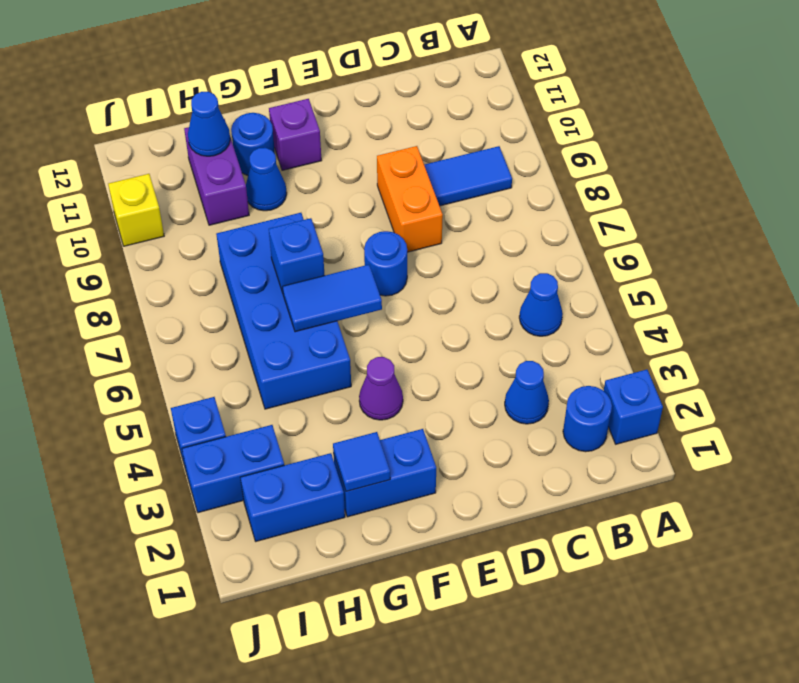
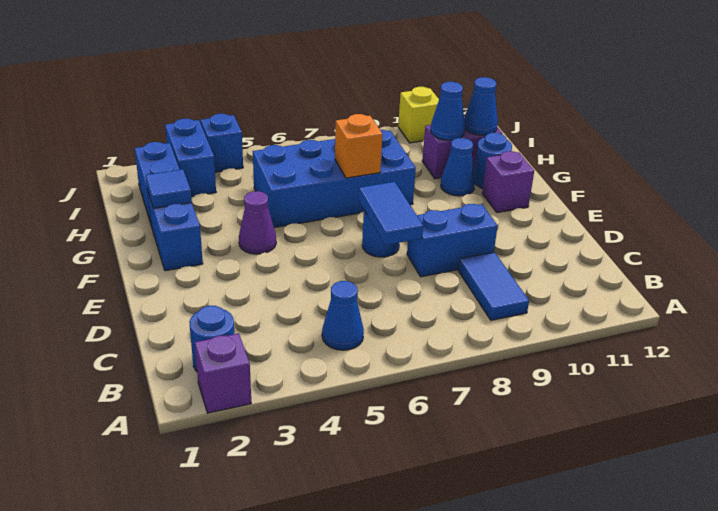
blue 1x1 brick [604,370,663,444] -> purple 1x1 brick [195,334,251,413]
blue 1x1 cone [505,361,549,424] -> blue 1x1 cone moved to [431,82,465,140]
orange 1x2 brick [377,146,443,252] -> blue 1x2 brick [407,204,498,277]
blue 1x2 tile [283,265,382,332] -> blue 1x2 tile moved to [359,182,423,245]
blue 1x1 brick [269,218,325,293] -> orange 1x1 brick [335,114,382,178]

